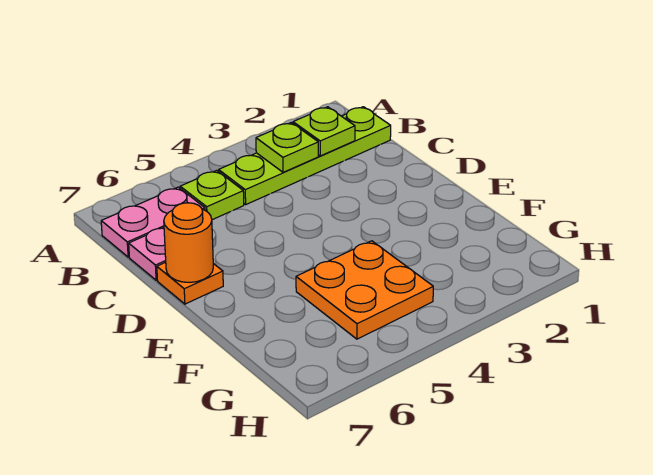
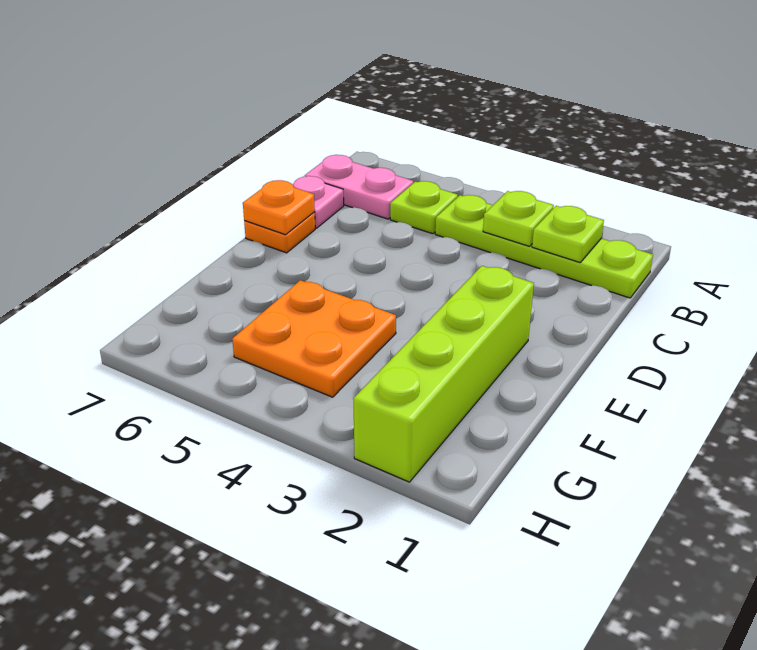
orange 1x1 round brick [164,203,213,282] -> orange 1x1 plate [243,180,315,235]
none -> lime 1x4 brick [353,266,534,482]

